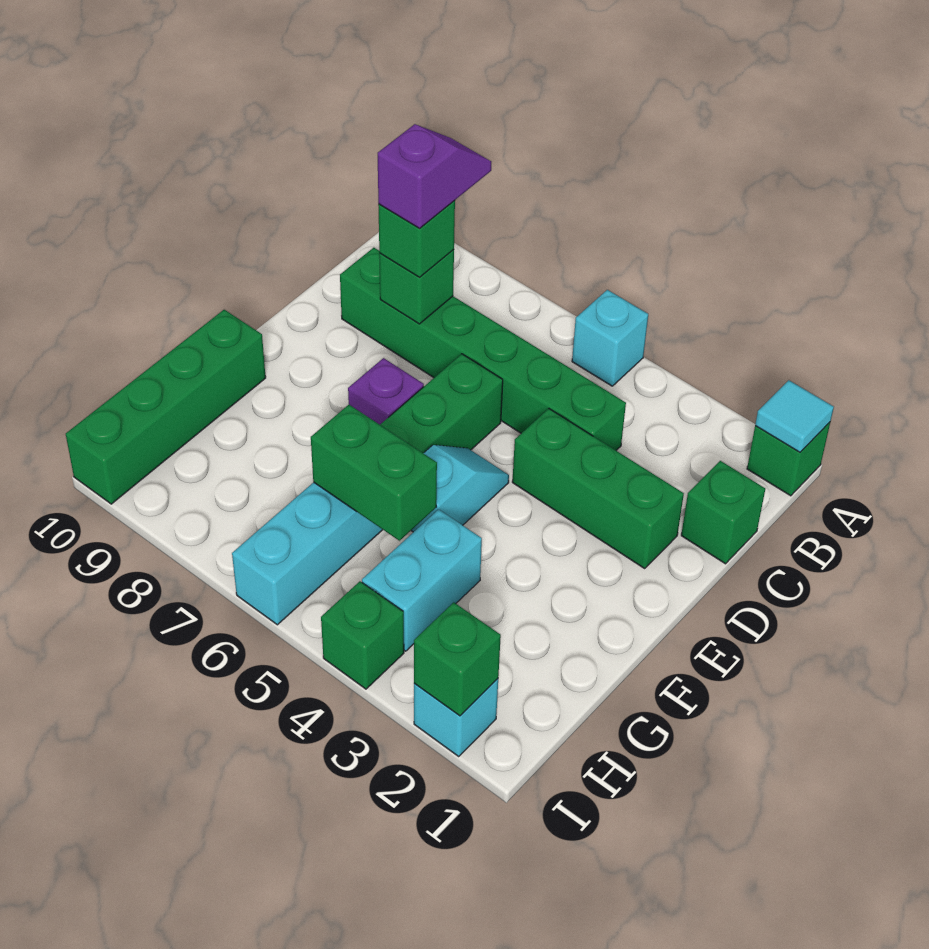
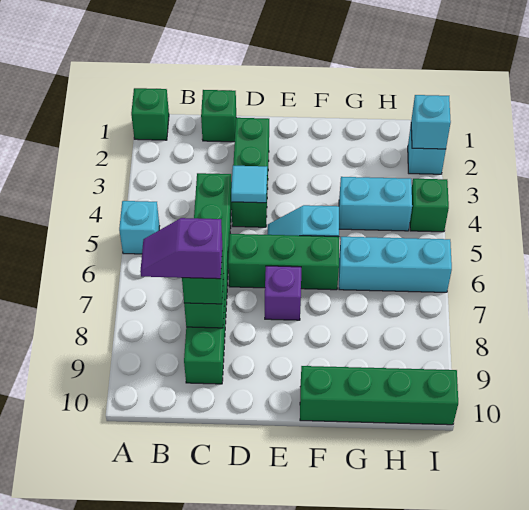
cyan 1x1 tile [755,380,834,452] -> cyan 1x1 tile moved to [231,166,267,203]
green 1x2 brick [311,405,437,541] -> none
green 1x1 brick [414,602,501,716] -> cyan 1x1 brick [411,95,451,149]

